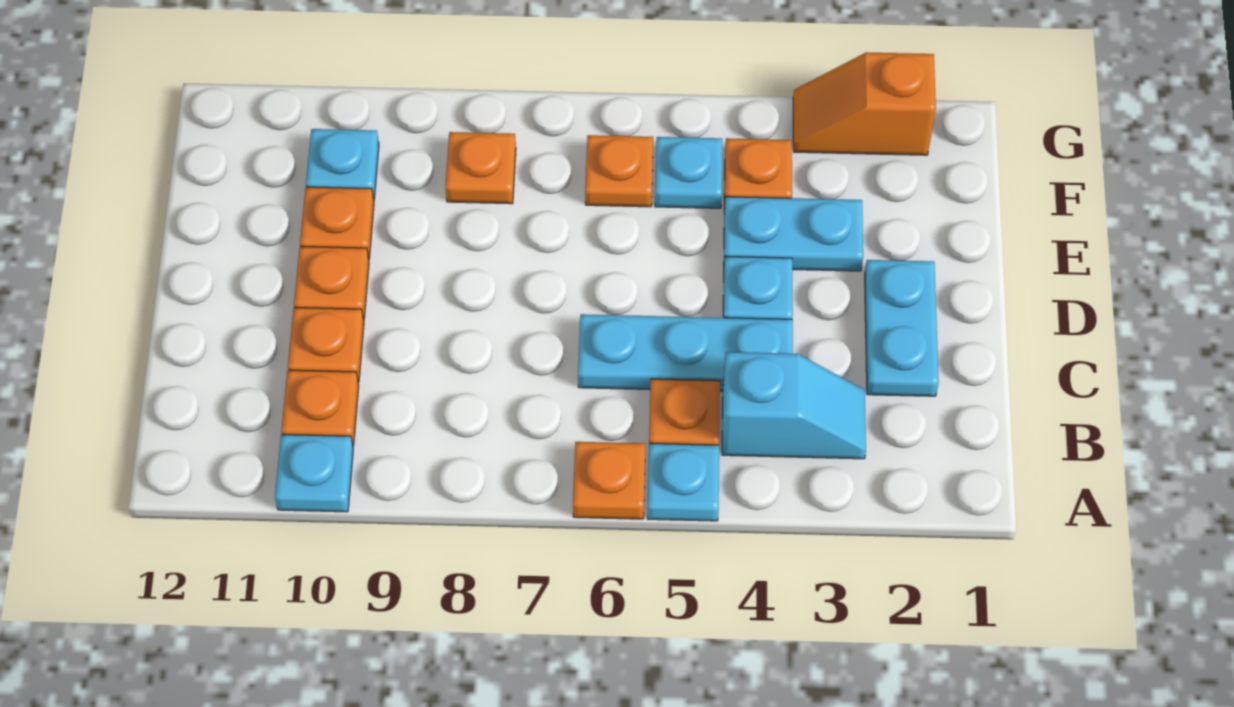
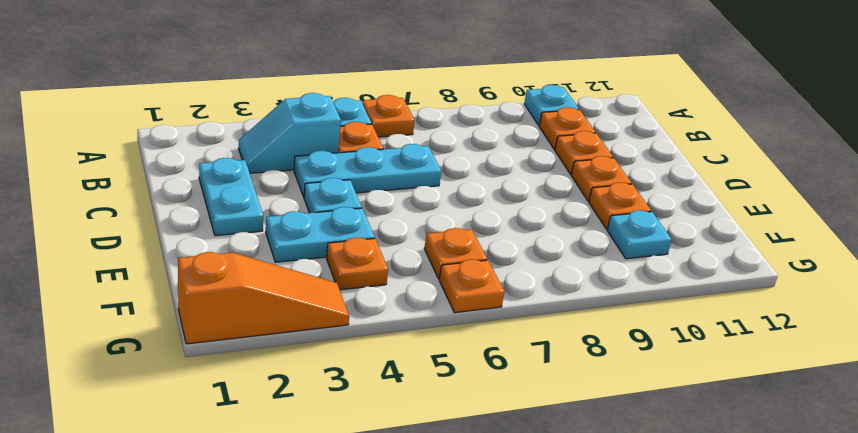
cyan 1x1 plate [655,137,722,208] -> none
orange 1x1 plate [446,132,516,204] -> orange 1x1 plate moved to [439,260,504,313]
orange 1x2 slope [793,52,936,155] -> orange 1x3 slope [178,252,349,344]

